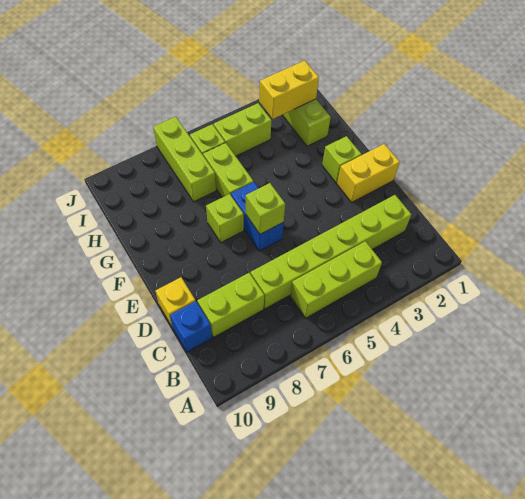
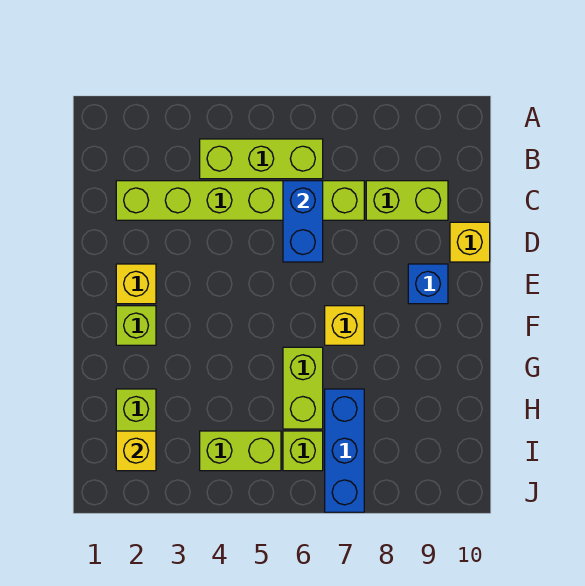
blue 1x1 brick [170,301,212,352] -> blue 1x1 brick moved to [408,264,448,304]
yellow 1x2 brick [337,144,400,202] -> yellow 1x1 brick [116,264,156,304]
blue 1x2 brick [231,182,284,251] -> blue 1x2 brick moved to [283,181,323,262]
lime 1x1 brick [246,183,285,234] -> none
lime 1x1 brick [206,194,244,242] -> yellow 1x1 brick [325,306,364,345]
lime 1x3 brick [153,117,216,202] -> blue 1x3 brick [325,389,364,512]
yellow 1x2 brick [259,61,319,119] -> yellow 1x1 brick [116,431,156,471]

